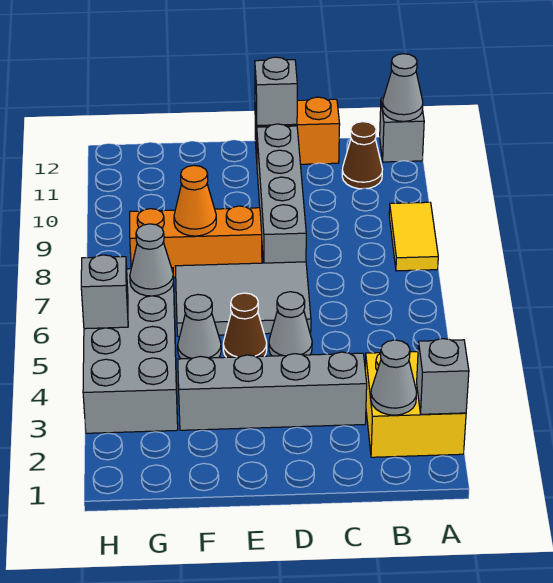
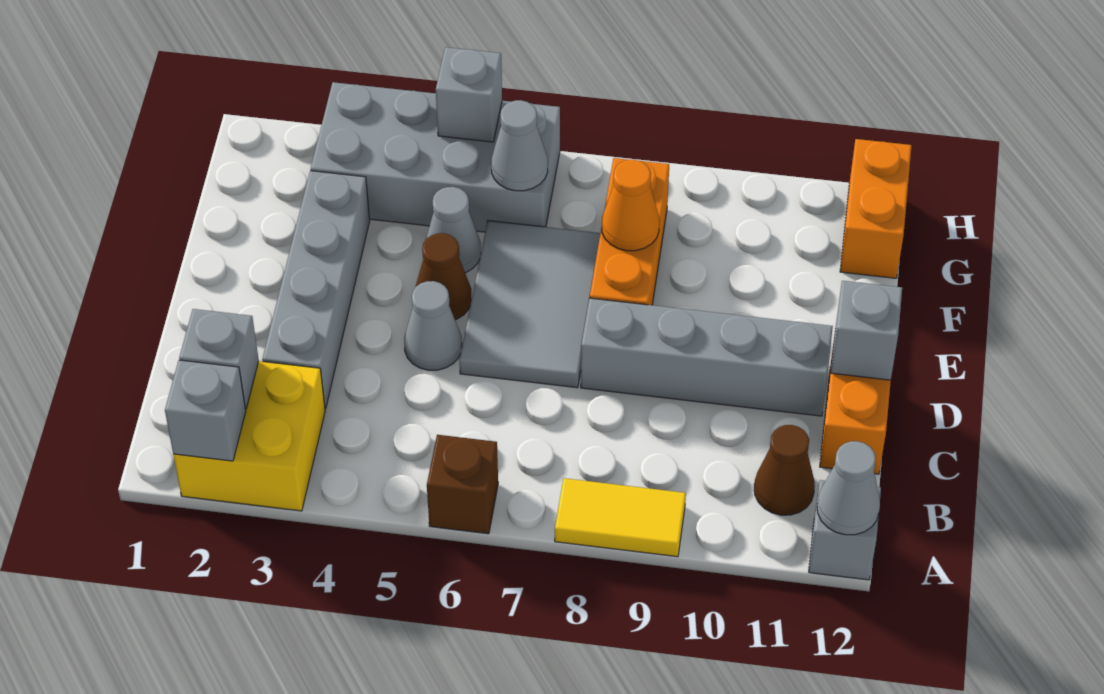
none -> brown 1x1 brick [427,435,498,534]
grey 1x1 cone [371,340,417,415] -> grey 1x1 brick [179,309,259,409]
none -> orange 1x2 brick [840,139,912,278]

